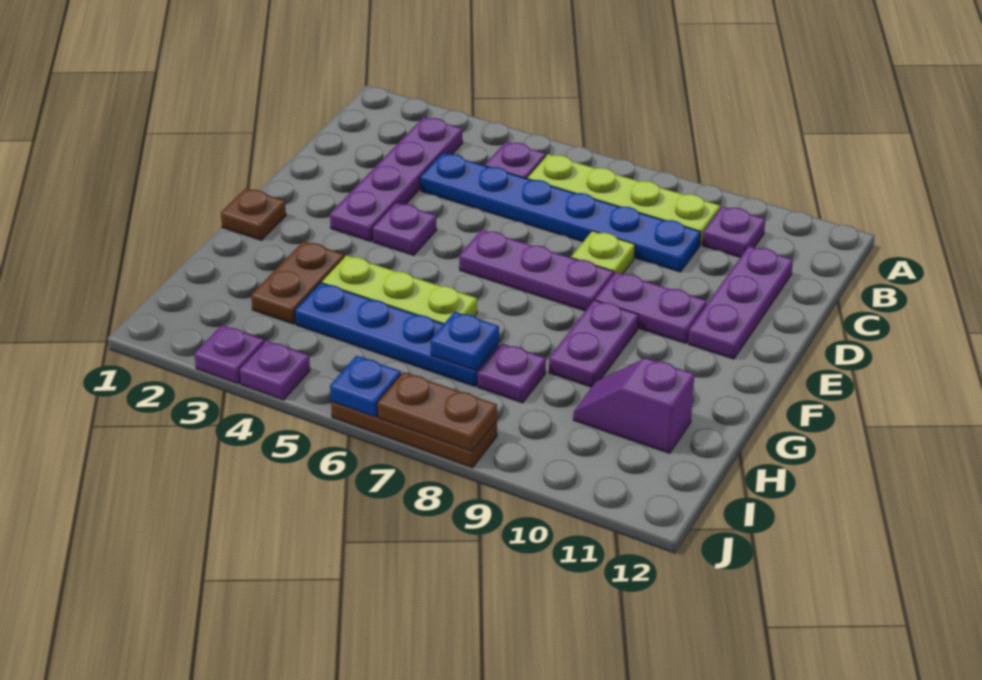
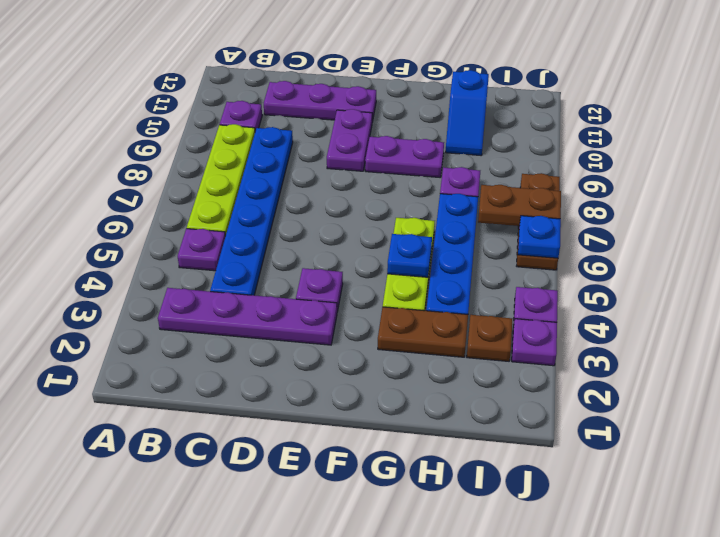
lime 1x1 plate [571,231,635,274] -> none
purple 1x3 plate [459,230,614,311] -> none
brown 1x1 plate [221,188,286,240] -> brown 1x1 plate moved to [467,315,512,361]
blue 1x1 plate [430,311,499,370] -> blue 1x1 plate moved to [387,234,432,277]
purple 1x2 slope [573,358,694,453] -> blue 1x2 slope [446,70,489,155]
brown 1x2 plate [377,372,497,451] -> brown 1x2 plate turned to [478,185,561,226]

